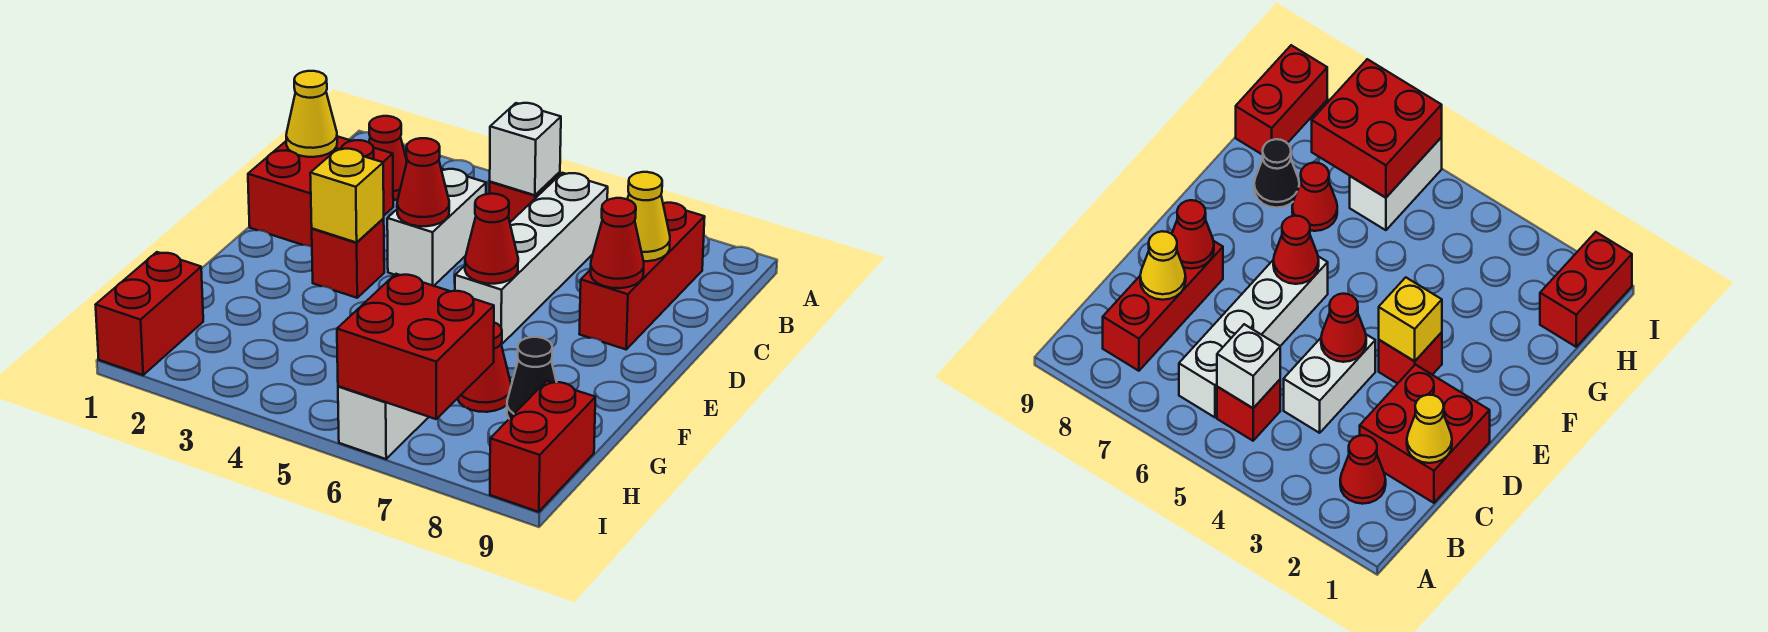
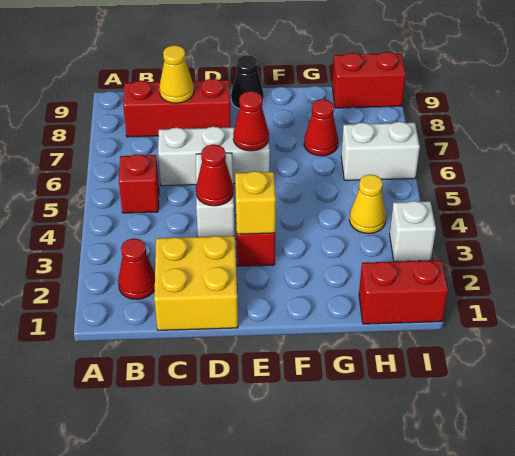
white 1x1 brick [490,103,561,195] -> white 1x1 brick moved to [390,201,436,262]
white 1x4 brick [455,173,608,345] -> white 1x3 brick [158,127,270,186]
red 2x2 brick [248,137,393,247] -> yellow 2x2 brick [154,236,238,330]
yellow 1x1 cone [286,71,337,157] -> yellow 1x1 cone moved to [350,175,386,234]
white 1x2 brick [387,169,486,286] -> white 1x2 brick turned to [196,153,235,237]
red 1x1 cone [591,198,644,288] -> none
black 1x1 cone [507,337,556,419] -> black 1x1 cone moved to [231,55,264,109]
red 2x2 brick [337,274,494,419] -> none

